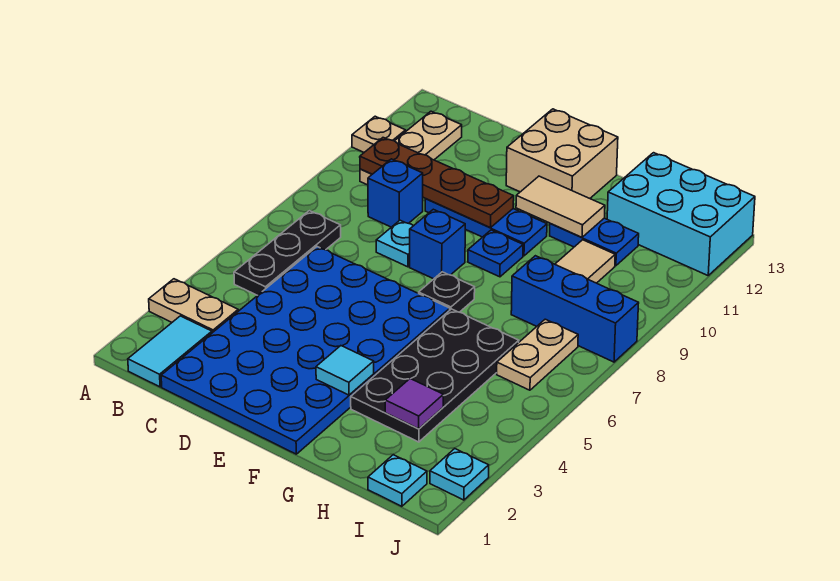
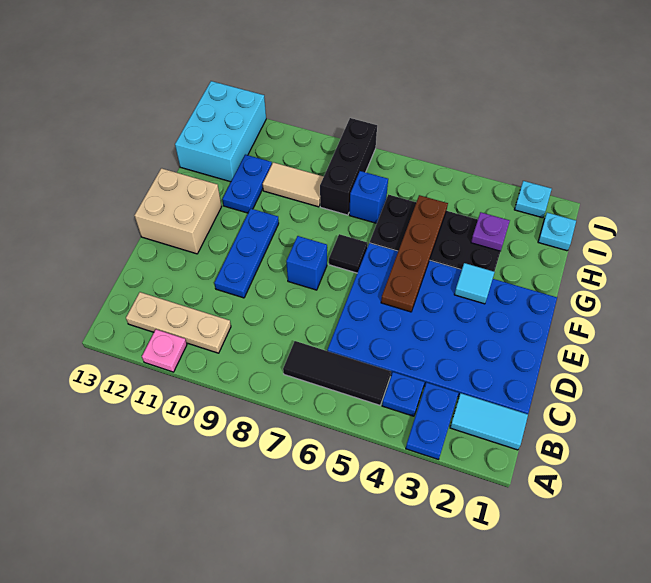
tan 1x2 plate [149,279,238,333] -> blue 1x2 plate [406,382,458,459]
tan 1x1 plate [352,116,406,152] -> pink 1x1 plate [142,329,187,372]
black 1x3 plate [234,211,341,295] -> black 1x3 tile [283,341,391,405]
brown 1x4 plate [360,138,514,228] -> brown 1x4 plate moved to [381,195,448,312]
blue 1x1 brick [368,159,423,227] -> blue 1x1 brick moved to [349,171,388,223]
cyan 1x1 plate [376,220,413,267] -> none
black 1x1 plate [419,272,475,312] -> black 1x1 tile [329,234,368,273]
blue 1x1 plate [468,230,523,277] -> blue 1x1 plate moved to [382,372,424,416]
tan 1x2 tile [516,176,605,237] -> none
purple 1x1 tile [385,379,443,429] -> purple 1x1 plate [471,212,510,251]
blue 1x3 brick [511,256,639,362] -> black 1x3 brick [320,118,377,215]
tan 1x2 plate [497,319,578,390] -> none

